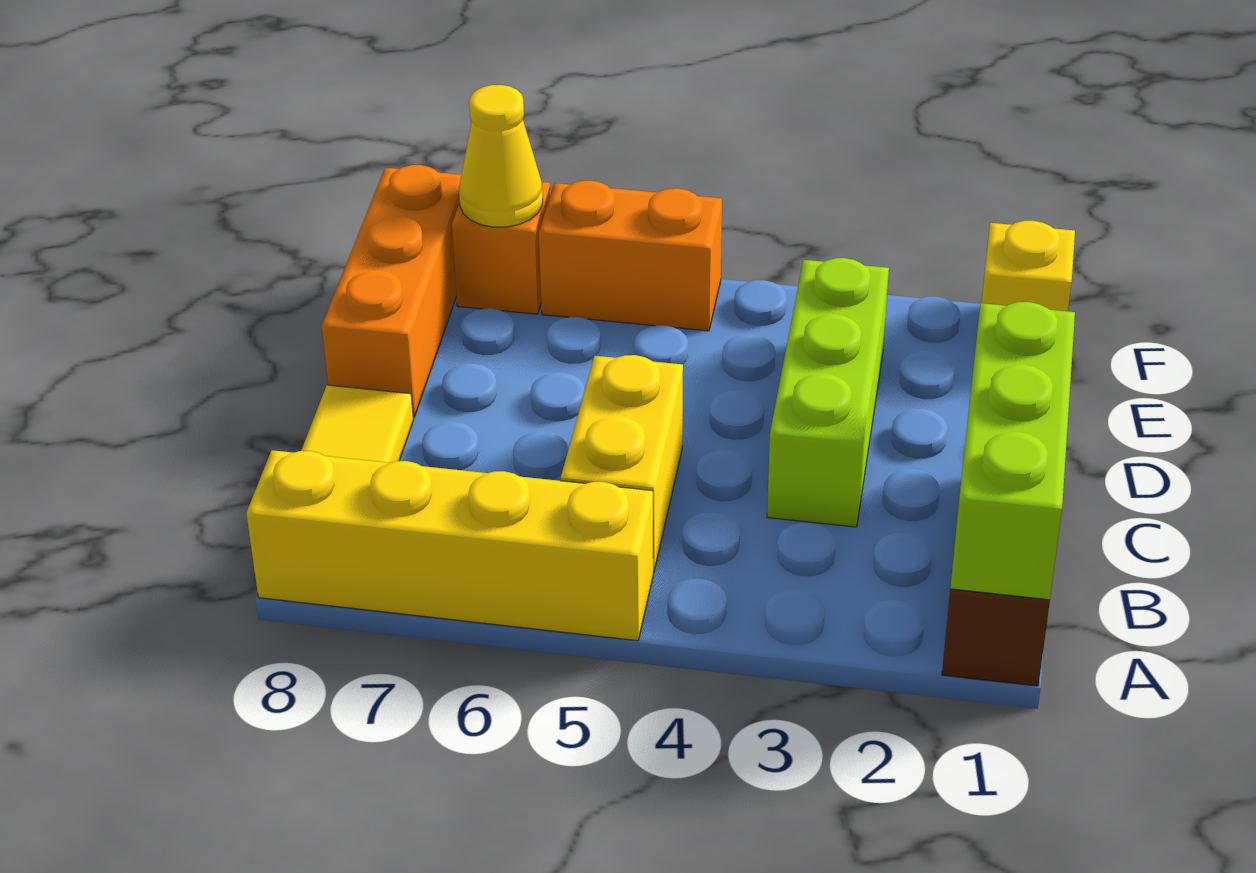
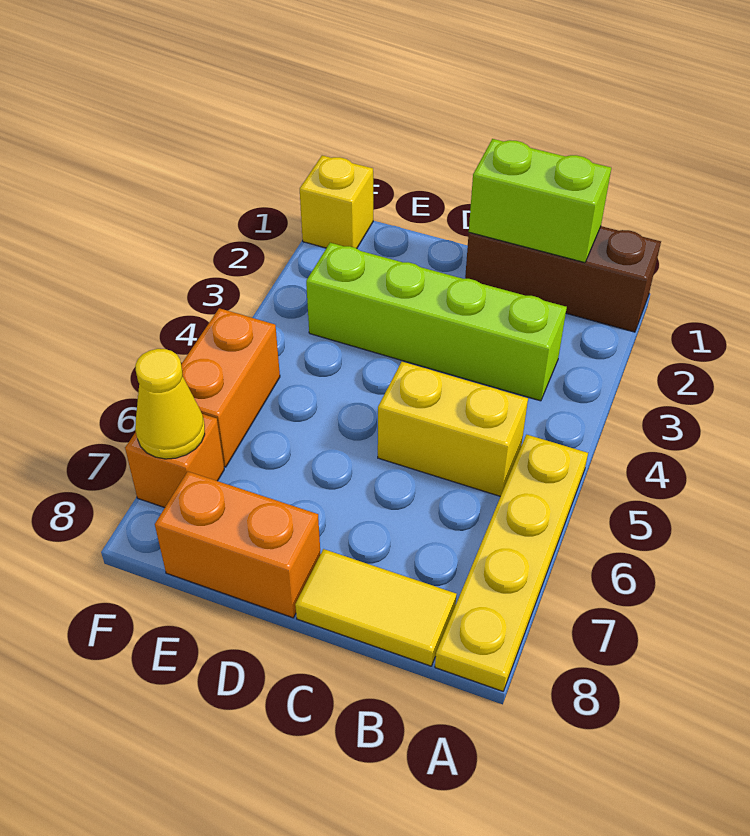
lime 1x3 brick [950,302,1075,600] -> lime 1x2 brick [469,139,611,263]
yellow 1x4 brick [246,450,653,641] -> yellow 1x4 plate [435,435,588,691]
lime 1x3 brick [767,258,889,527] -> lime 1x4 brick [306,243,567,401]
orange 1x3 brick [322,165,461,418] -> orange 1x2 brick [155,472,321,618]

